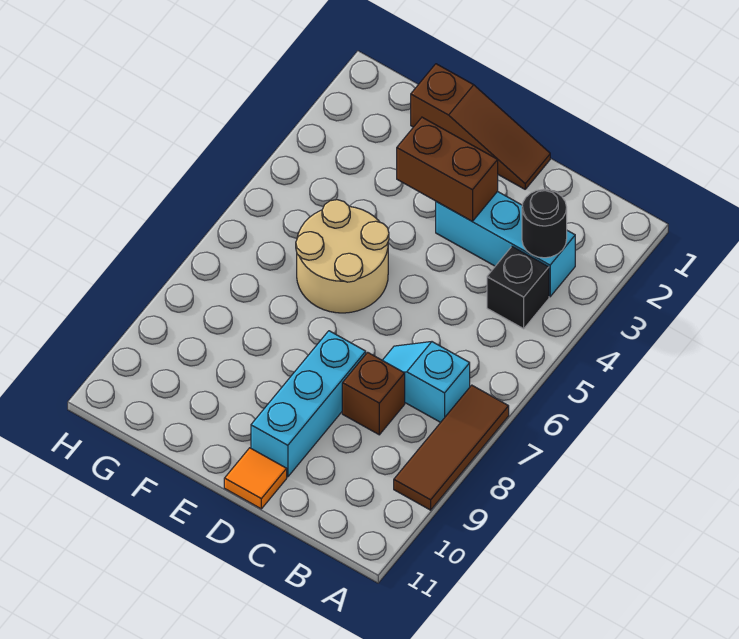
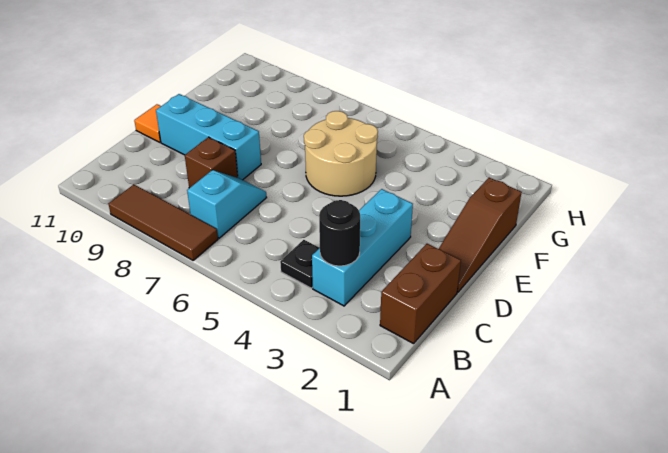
black 1x1 brick [487,246,549,329] -> black 1x1 plate [280,240,319,288]
brown 1x2 brick [397,117,498,221] -> brown 1x2 brick moved to [380,244,461,344]

